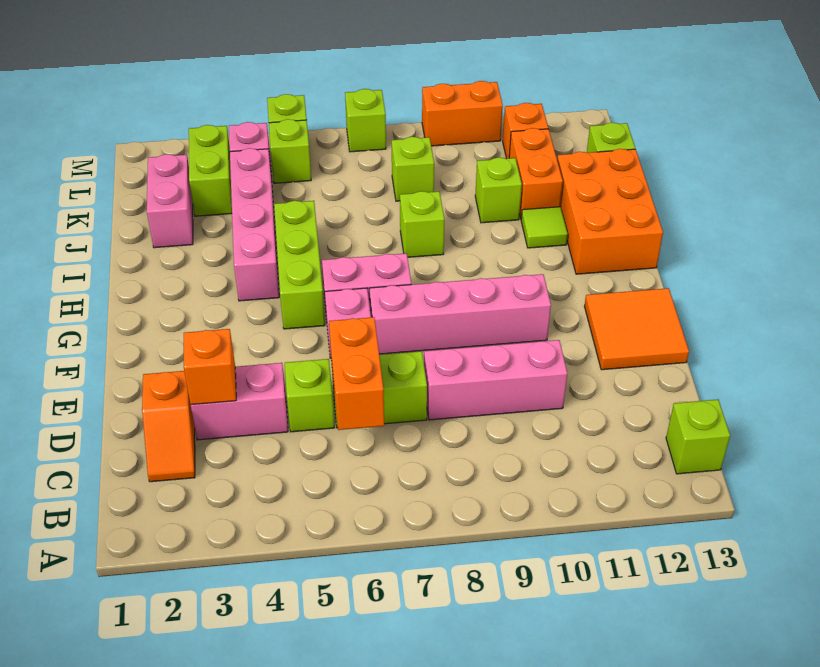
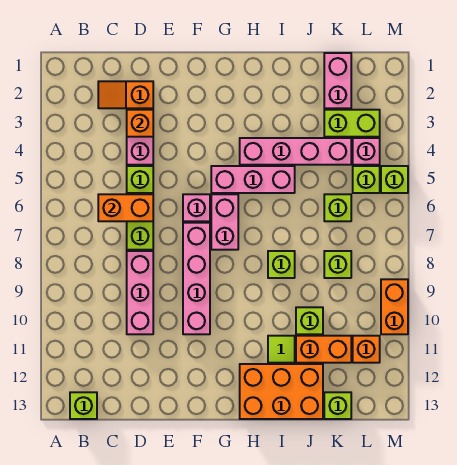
orange 2x2 tile [584,288,689,370] -> none
lime 1x3 brick [274,201,325,329] -> pink 1x3 brick [211,166,295,193]
pink 1x2 brick [147,154,193,248] -> pink 1x2 brick turned to [324,53,351,108]
lime 1x1 brick [345,89,386,152] -> lime 1x1 brick moved to [324,194,351,221]

